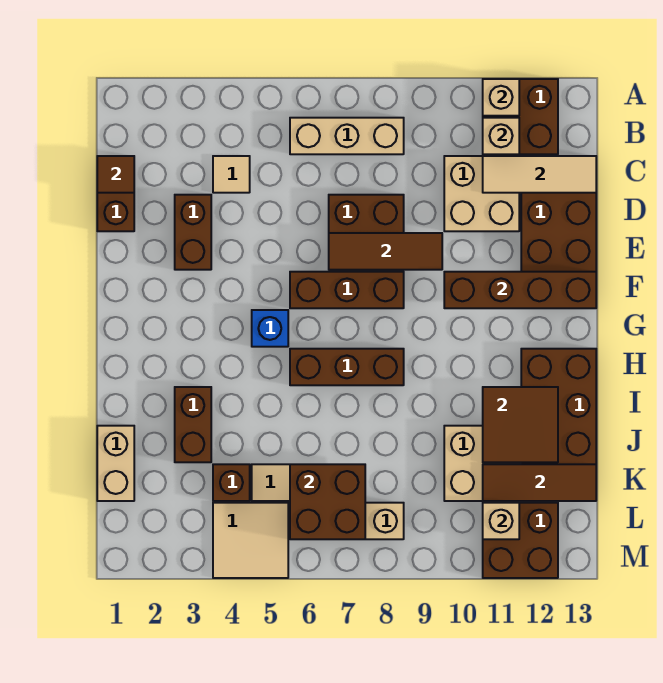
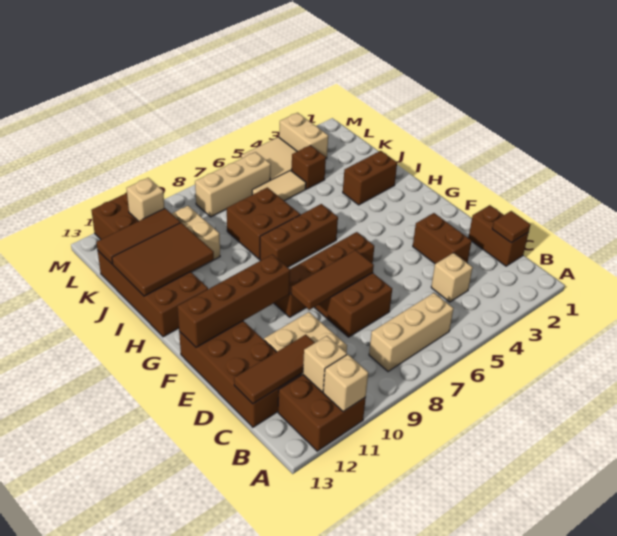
tan 1x1 tile [213,156,250,193] -> tan 1x1 brick [431,253,473,302]
tan 1x3 tile [483,156,596,193] -> brown 1x3 tile [234,335,315,404]
brown 1x3 brick [290,272,404,308] -> brown 1x4 brick [274,232,374,317]
blue 1x1 brick [252,310,288,347] -> none
brown 1x2 brick [175,387,211,462] -> brown 1x2 brick turned to [343,151,397,205]
brown 2x2 tile [483,387,558,462] -> brown 2x3 tile [112,223,214,296]
tan 1x2 brick [97,426,134,501] -> tan 1x2 brick moved to [279,113,328,159]
brown 2x2 brick [290,464,365,539] -> brown 2x2 brick moved to [227,187,300,259]

